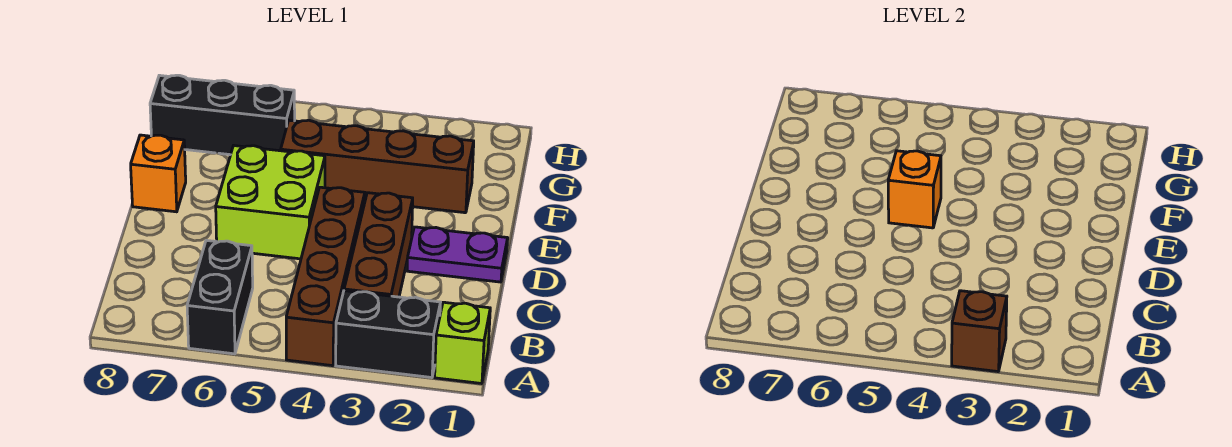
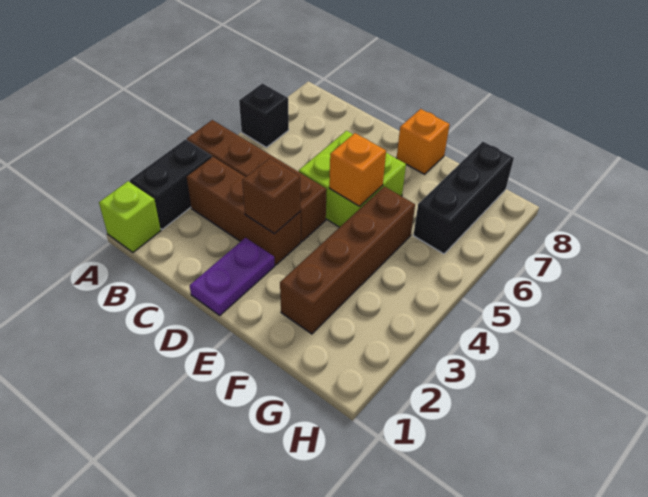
brown 1x1 brick [952,291,1007,372] -> brown 1x1 brick moved to [242,158,301,234]
black 1x2 brick [187,240,253,354] -> black 1x1 brick [239,83,289,147]

